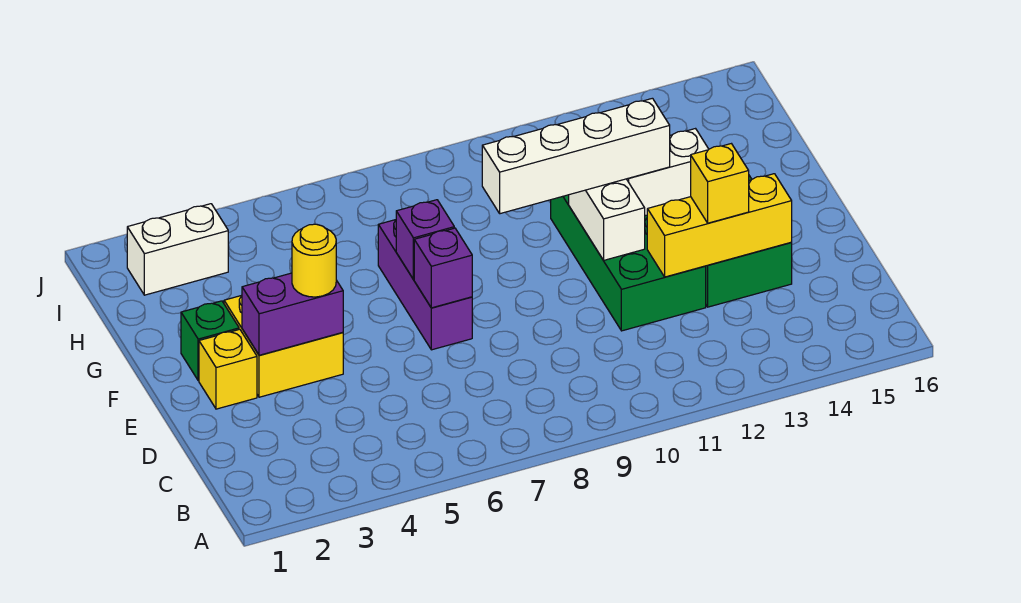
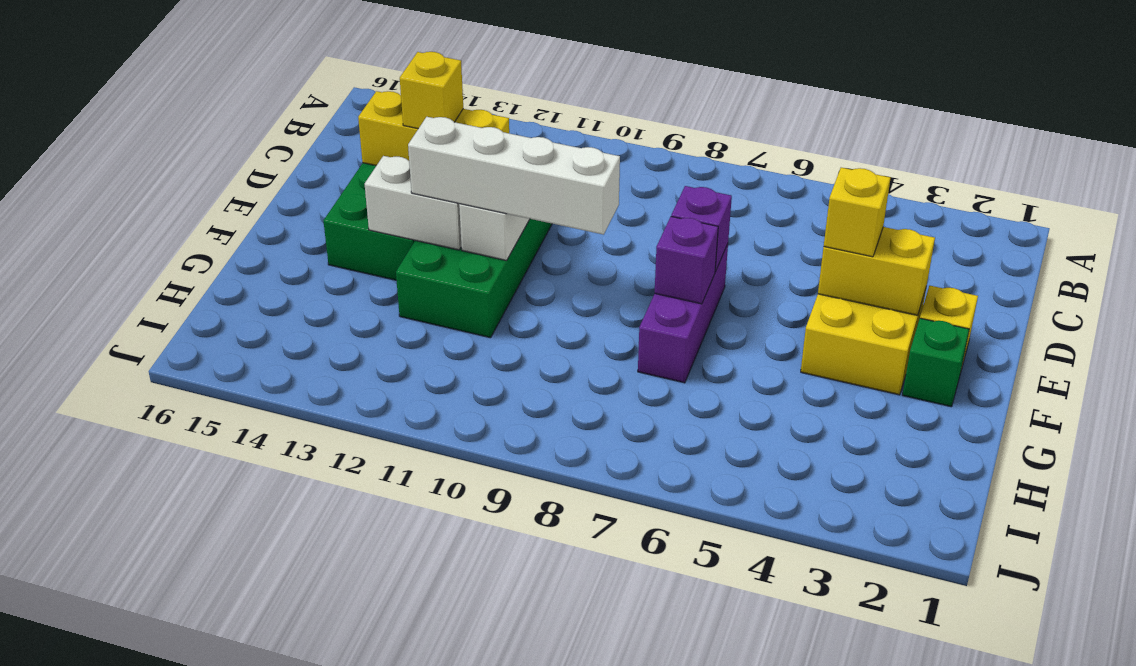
purple 1x2 brick [242,273,343,355] -> yellow 1x2 brick [818,227,935,315]
yellow 1x1 round brick [292,224,336,297] -> yellow 1x1 brick [824,168,890,257]
white 1x2 brick [127,204,228,295] -> none

